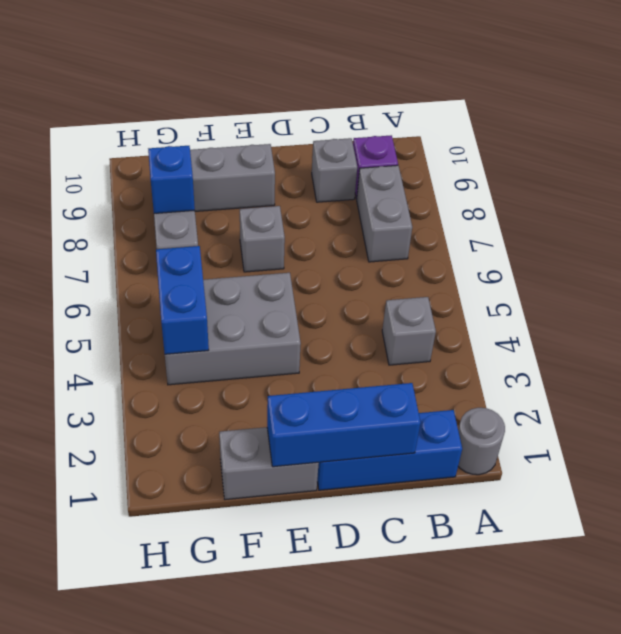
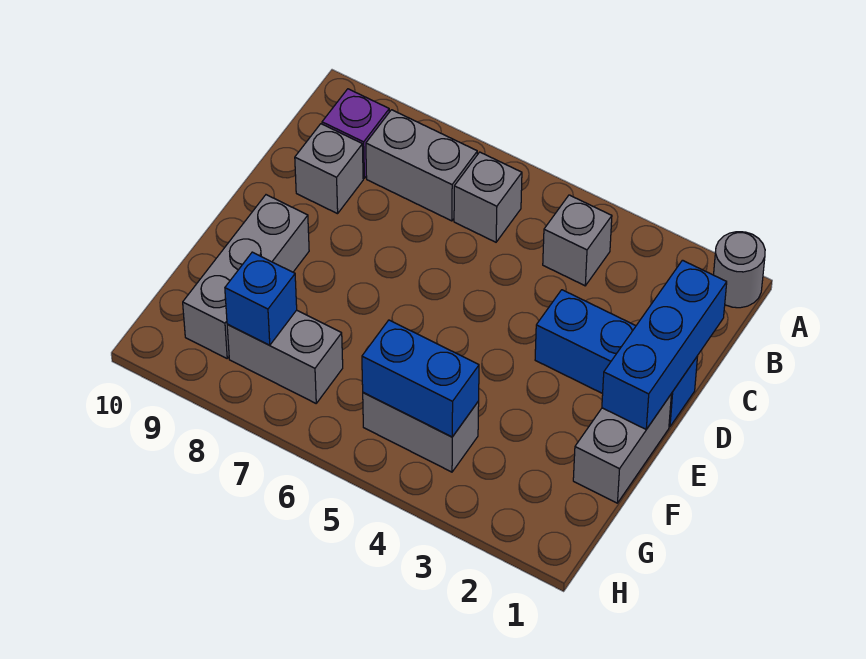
blue 1x3 brick [317,410,462,490] -> blue 1x3 brick turned to [535,290,698,427]
grey 2x3 brick [165,273,301,385] -> grey 1x2 brick [363,392,479,472]
grey 1x1 brick [240,206,285,272] -> grey 1x1 brick moved to [454,152,522,242]

